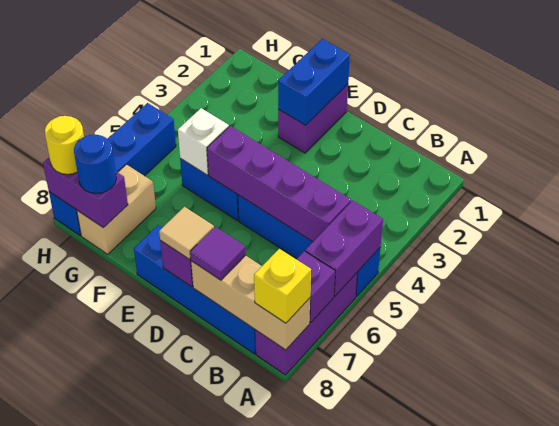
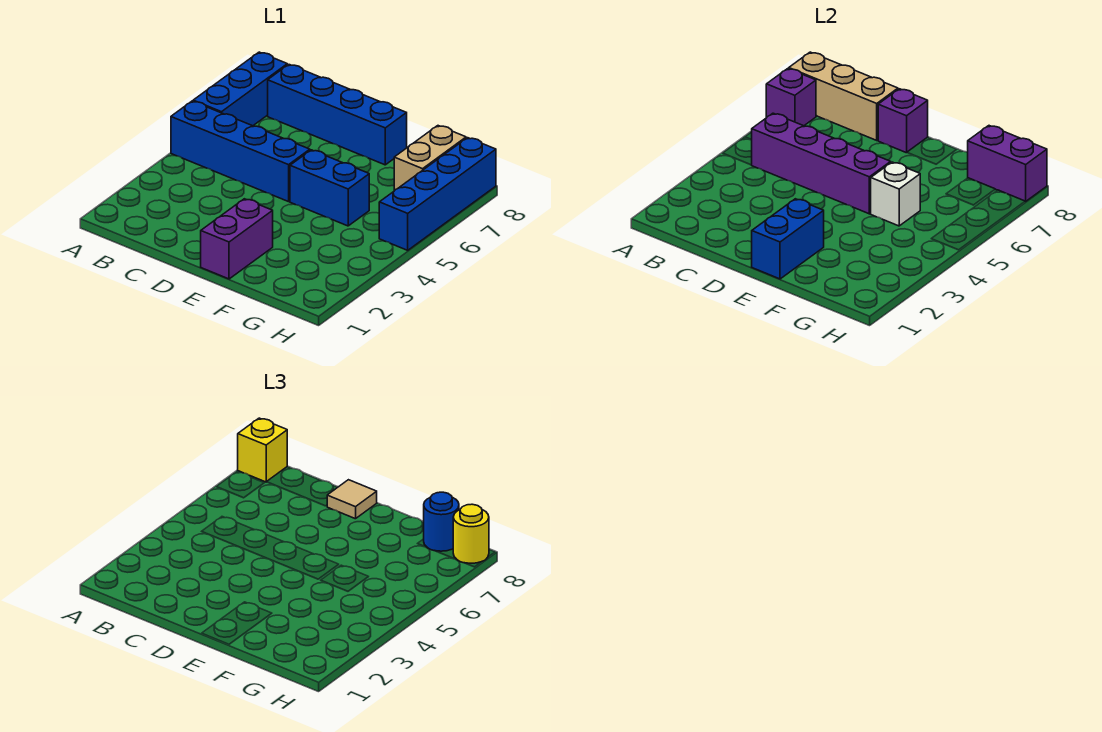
purple 1x2 brick [305,200,383,296] -> none
purple 1x3 brick [255,273,357,375] -> blue 1x3 brick [193,52,287,126]
purple 1x1 tile [190,227,246,280] -> none

